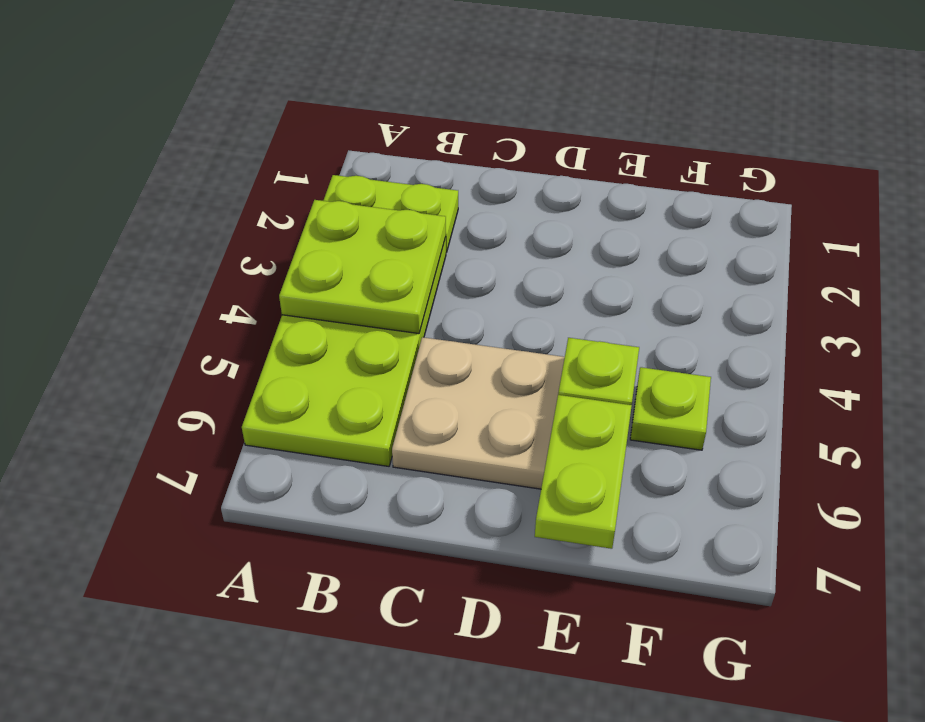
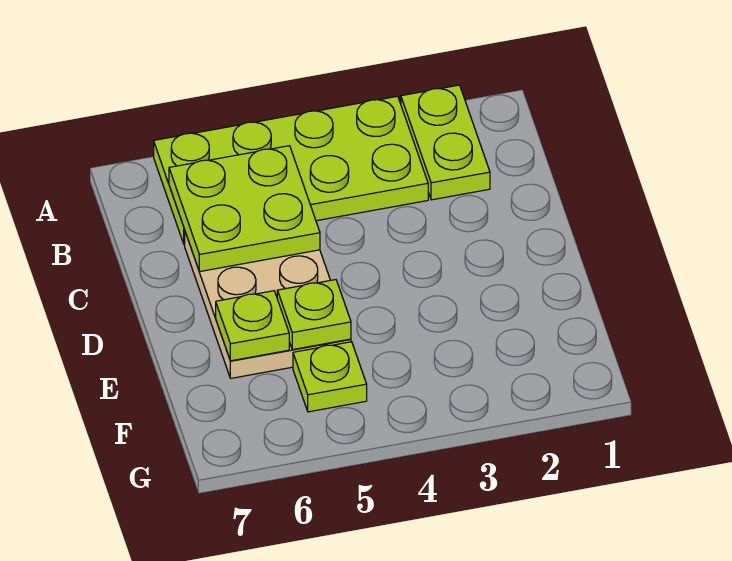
lime 2x2 plate [279,200,446,334] -> lime 2x2 plate moved to [169,146,320,272]
lime 1x2 plate [535,395,632,549] -> lime 1x1 plate [216,291,289,361]

